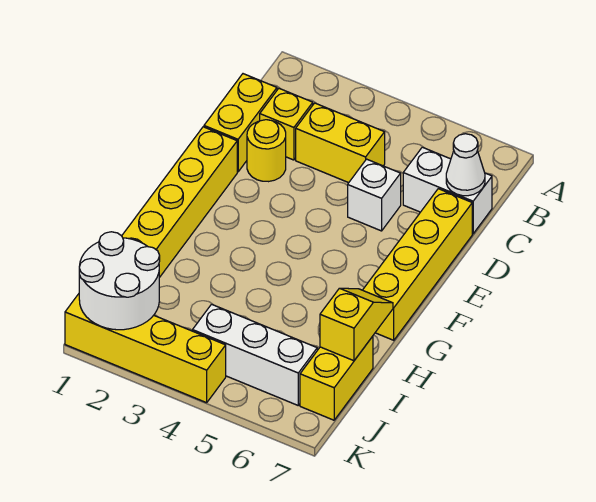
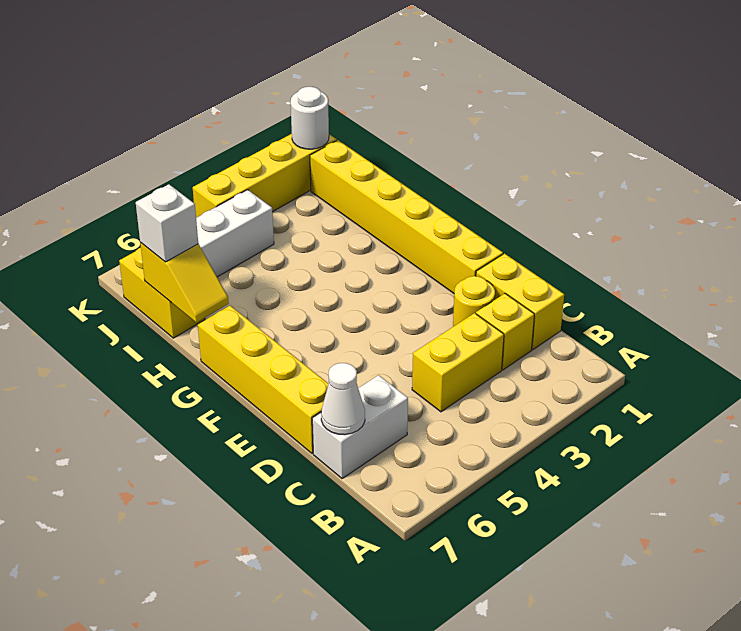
white 1x1 brick [348,159,401,231] -> white 1x1 brick moved to [136,184,198,262]
white 2x2 round brick [79,232,160,330] -> white 1x1 round brick [291,87,329,149]

